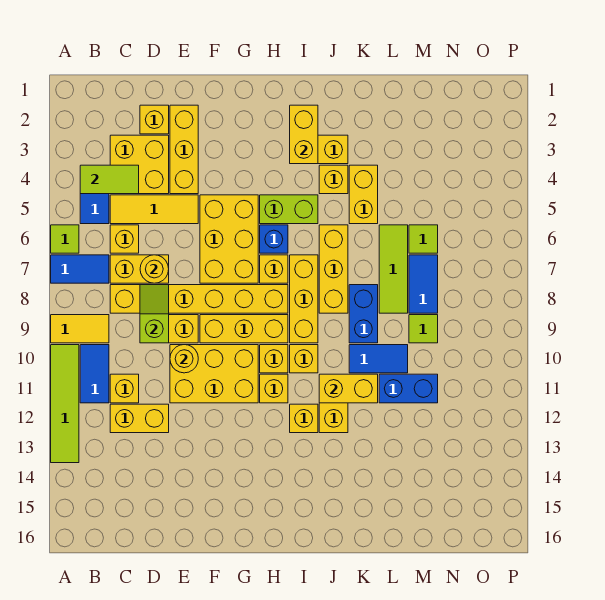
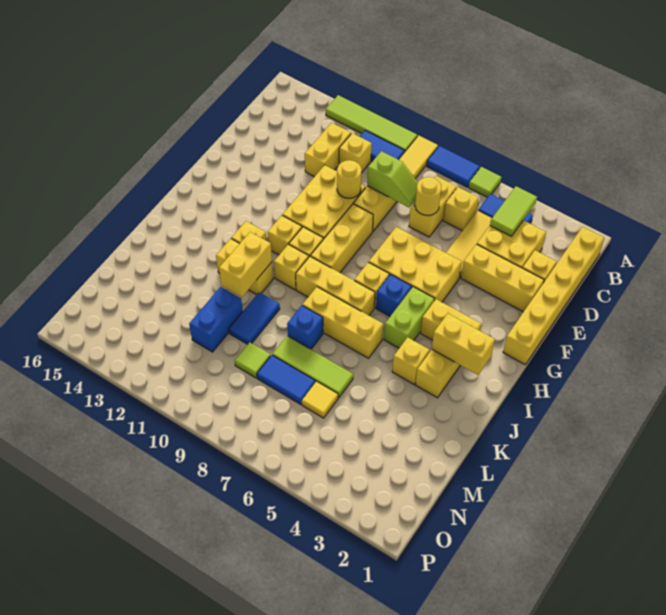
blue 1x2 tile [51,255,109,283] -> blue 1x2 tile turned to [427,146,480,187]
yellow 1x6 brick [110,285,288,313] -> yellow 1x6 brick moved to [503,227,604,365]
yellow 1x2 brick [349,165,378,224] -> yellow 1x2 brick moved to [421,299,481,340]
blue 1x2 brick [349,285,378,343] -> blue 1x1 brick [287,306,323,349]
lime 1x1 tile [409,225,438,253] -> yellow 1x1 tile [302,381,338,418]

